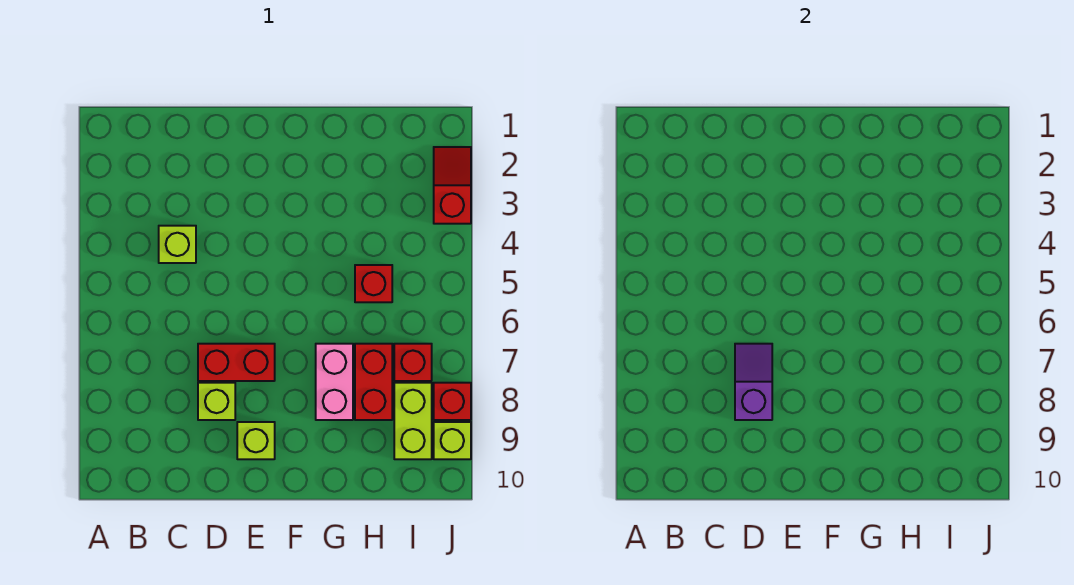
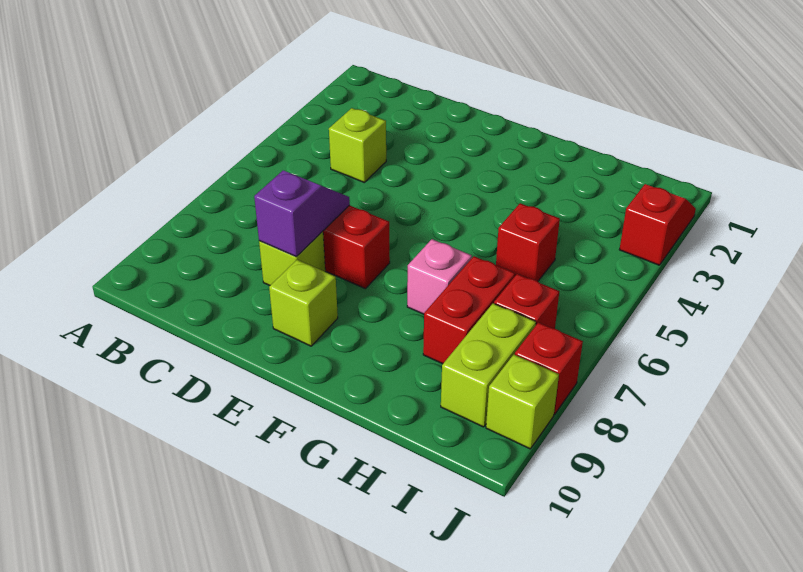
pink 1x2 brick [316,344,353,420] -> pink 1x1 brick [407,239,472,314]

